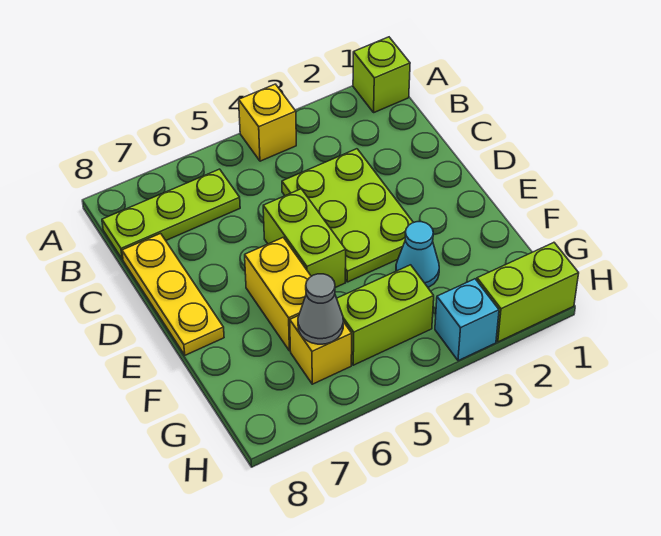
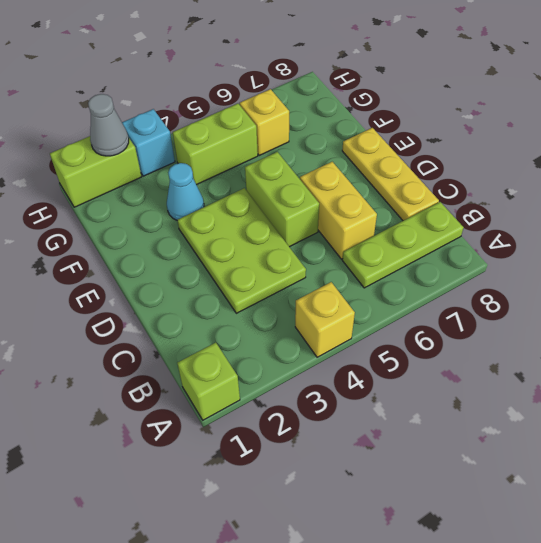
yellow 1x2 brick [245,237,311,351] -> yellow 1x2 brick moved to [300,162,377,259]
grey 1x1 cone [298,274,343,344] -> grey 1x1 cone moved to [88,94,129,156]

